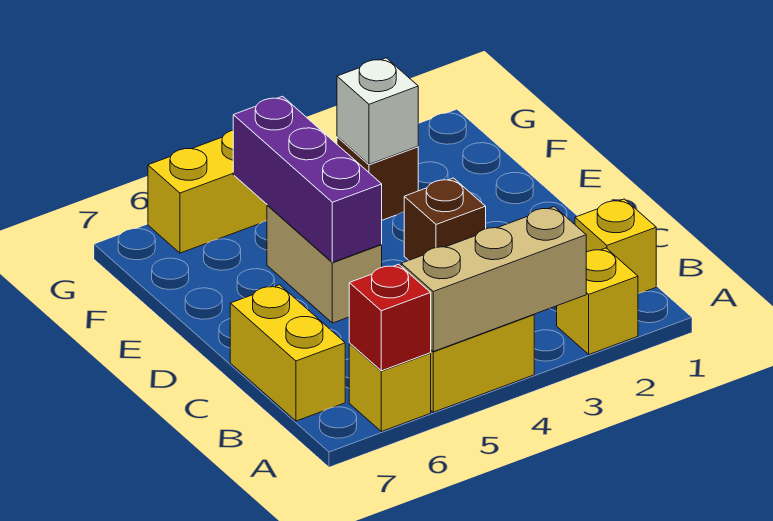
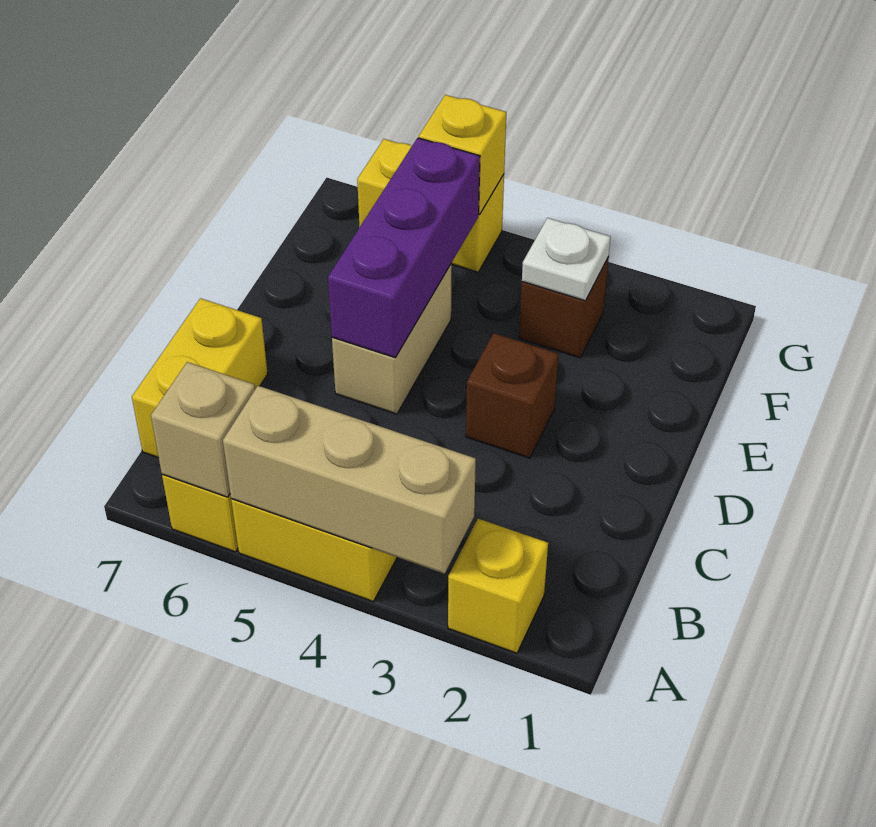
red 1x1 brick [349,264,431,371] -> tan 1x1 brick [151,362,255,497]
yellow 1x1 brick [575,199,656,293] -> yellow 1x1 brick moved to [419,95,506,215]
white 1x1 brick [337,58,418,164] -> white 1x1 plate [522,218,611,301]

